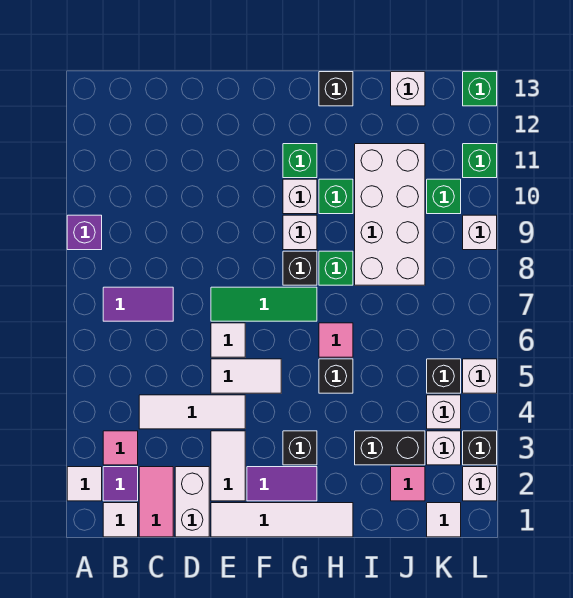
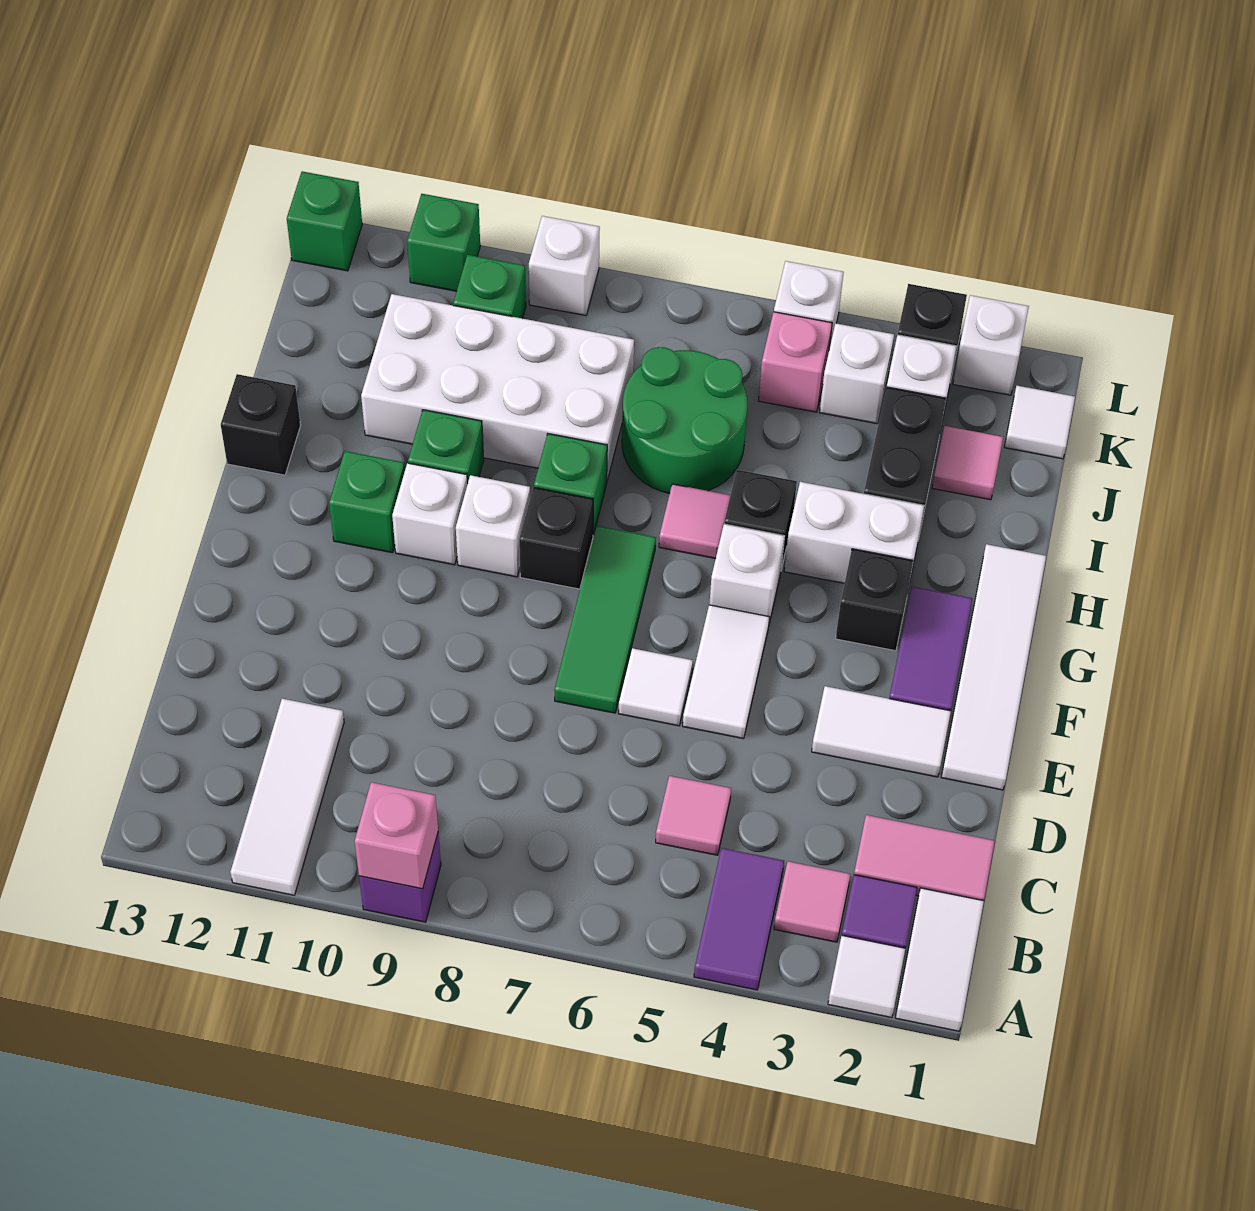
none -> pink 1x1 brick [355,782,438,889]
white 1x1 tile [103,503,138,537] -> white 1x2 tile [895,888,984,1031]
purple 1x2 tile [103,287,173,321] -> purple 1x2 tile moved to [694,848,784,990]
white 1x3 tile [139,395,245,429] -> white 1x3 tile moved to [230,699,344,895]
none -> pink 1x1 tile [656,776,731,855]
white 1x2 brick [175,467,209,537] -> white 1x2 brick moved to [784,482,924,589]
none -> green 2x2 round brick [622,347,747,493]
white 1x1 brick [391,72,425,106] -> white 1x1 brick moved to [709,524,785,623]
black 1x1 brick [427,359,461,393] -> pink 1x1 brick [758,312,832,412]

